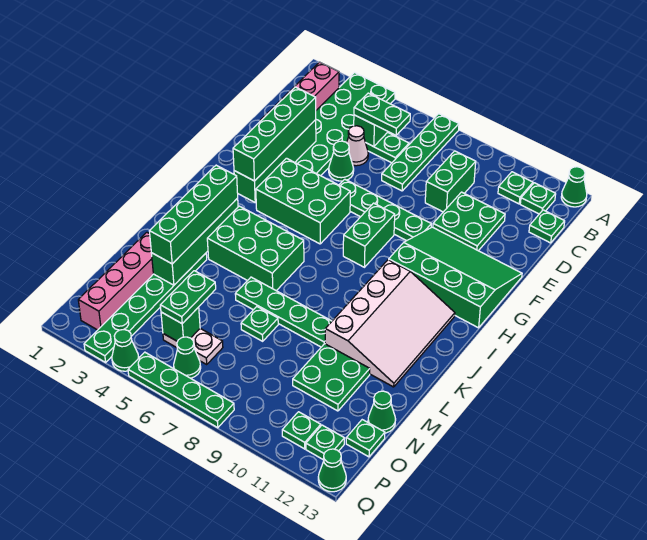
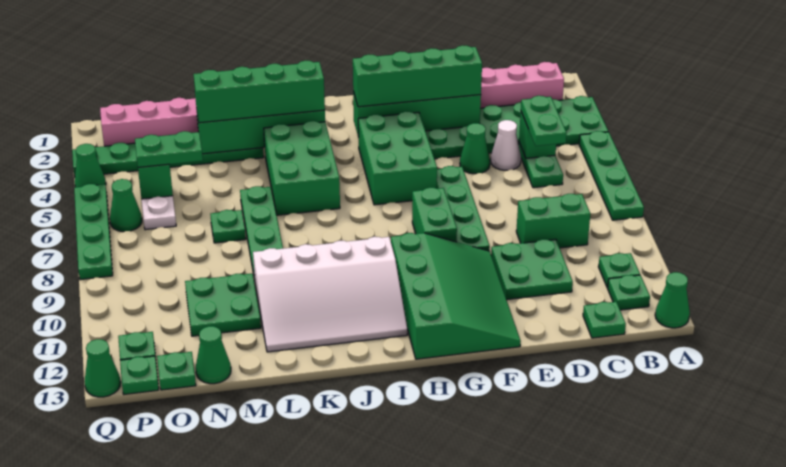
green 1x4 plate [382,114,459,191] -> green 1x4 plate turned to [579,131,644,220]
green 1x2 brick [343,203,395,267] -> green 1x2 brick turned to [412,188,457,242]
green 1x1 plate [282,412,321,449] -> green 1x1 plate moved to [120,356,159,394]

